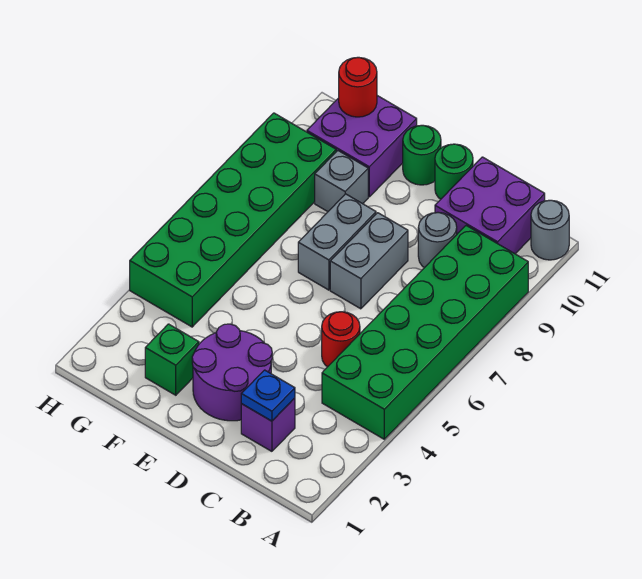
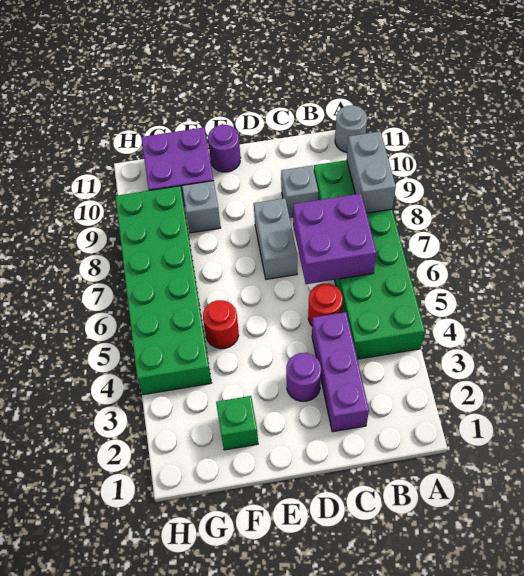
purple 2x2 brick [435,157,545,254] -> purple 2x2 brick moved to [293,193,376,284]
purple 1x1 brick [241,398,295,451] -> purple 1x3 brick [312,312,369,432]
blue 1x1 plate [241,370,295,421] -> none
grey 1x1 round brick [418,212,457,268] -> grey 1x1 brick [281,166,318,217]
purple 2x2 round brick [192,324,272,421] -> purple 1x1 round brick [286,353,321,401]
green 1x1 round brick [435,144,473,199] -> none
grey 1x2 brick [298,194,376,290] -> grey 1x2 brick moved to [347,131,396,213]
green 1x1 round brick [403,125,441,185] -> purple 1x1 round brick [208,125,241,172]
red 1x1 round brick [339,57,377,117] -> red 1x1 round brick moved to [203,300,239,349]

